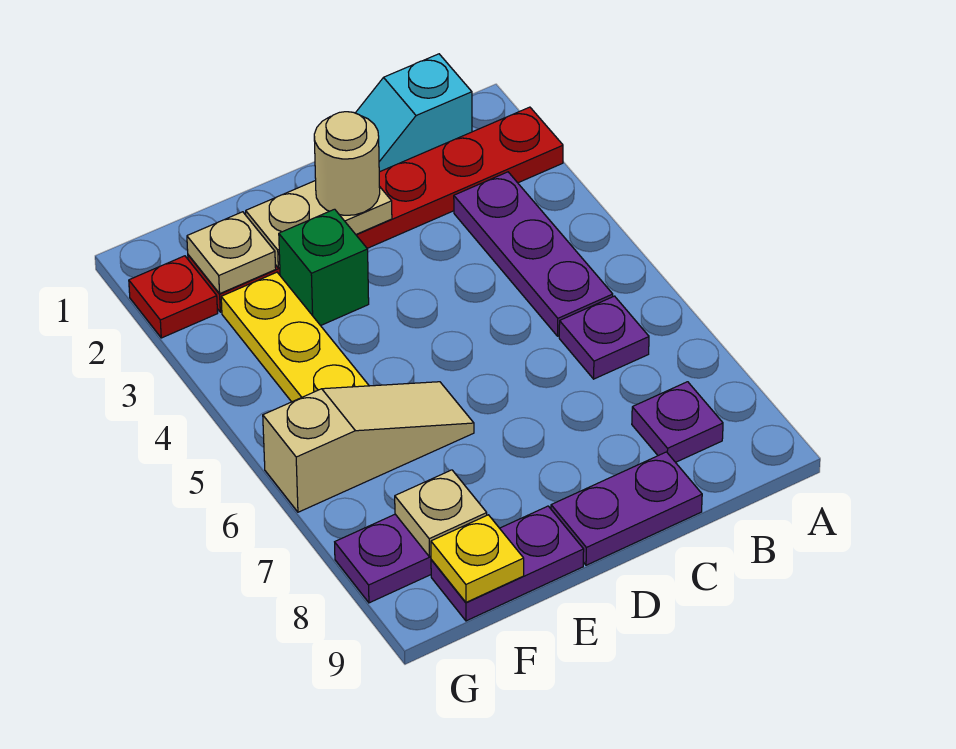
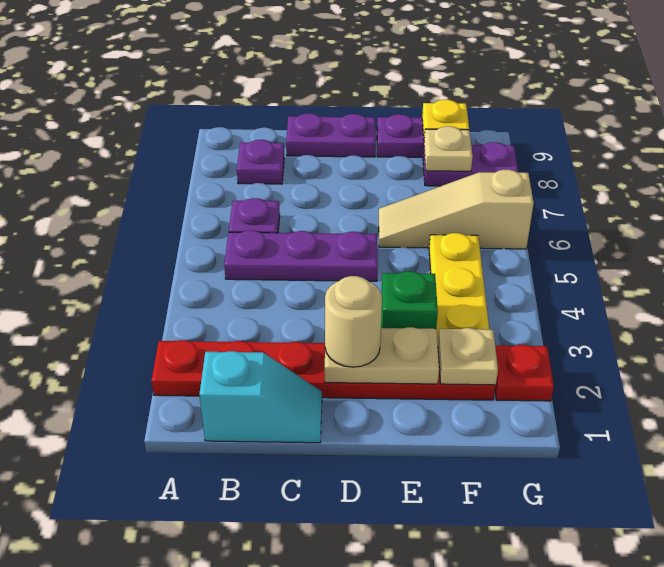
purple 1x3 plate [454,172,613,336] -> purple 1x3 plate turned to [224,230,378,281]

